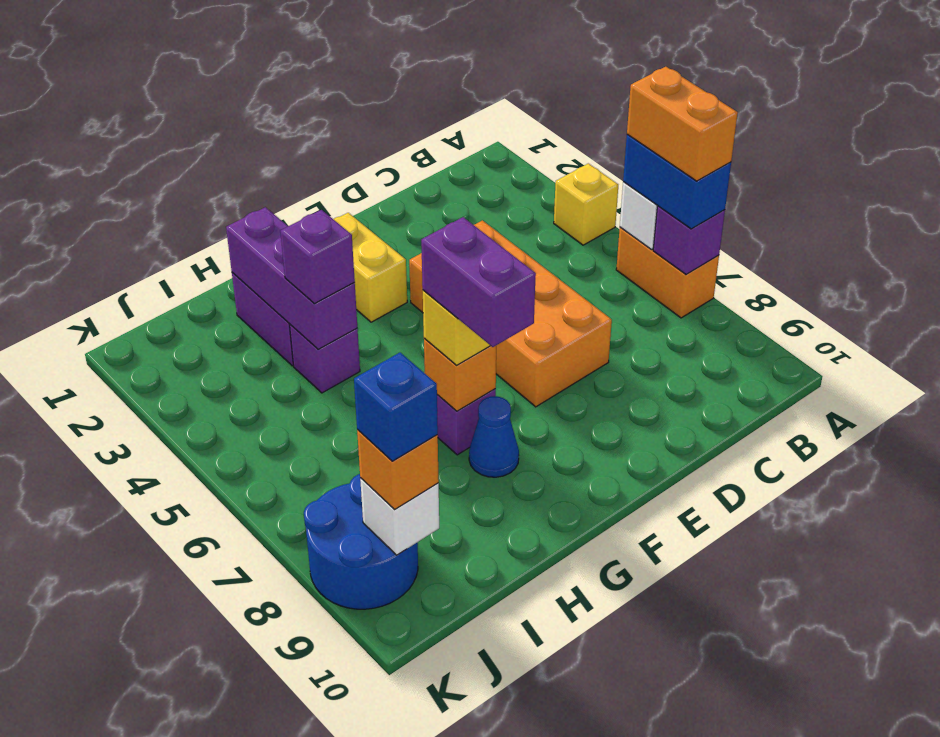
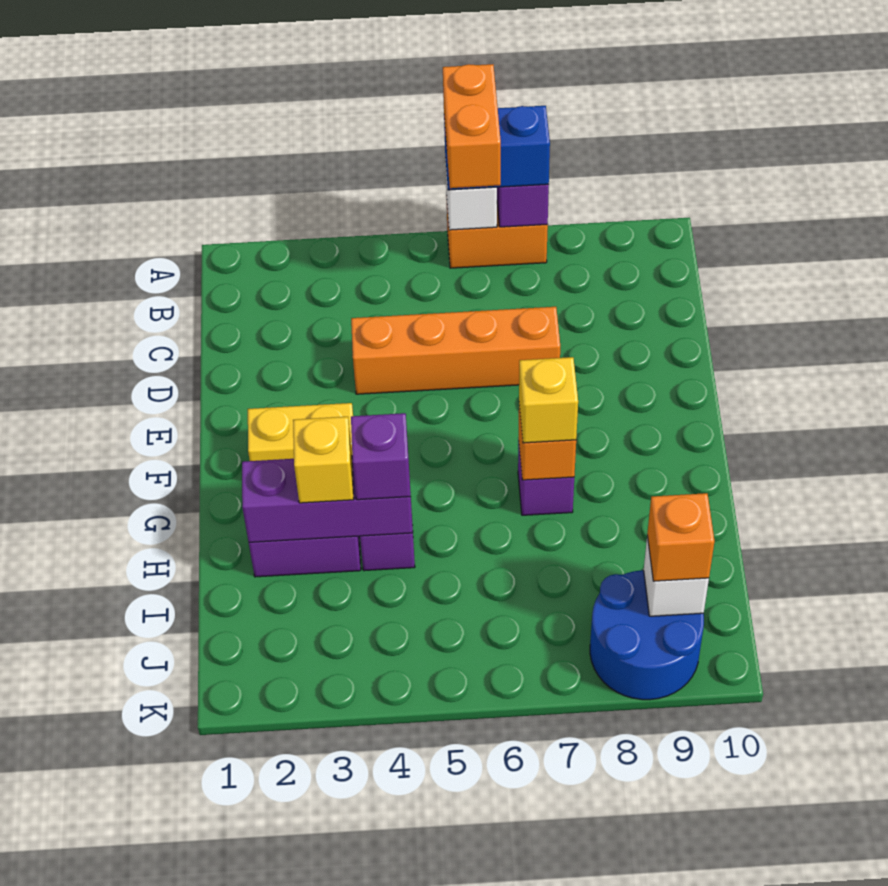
yellow 1x1 brick [554,163,618,245] -> yellow 1x1 brick moved to [293,417,354,503]
orange 1x2 brick [627,67,738,181] -> orange 1x2 brick turned to [443,64,501,188]
orange 2x4 brick [409,220,612,407] -> orange 1x4 brick [351,307,560,394]
purple 1x2 brick [421,217,536,347] -> none
blue 1x1 cone [469,396,519,477] -> none
blue 1x1 brick [354,353,438,461] -> none

